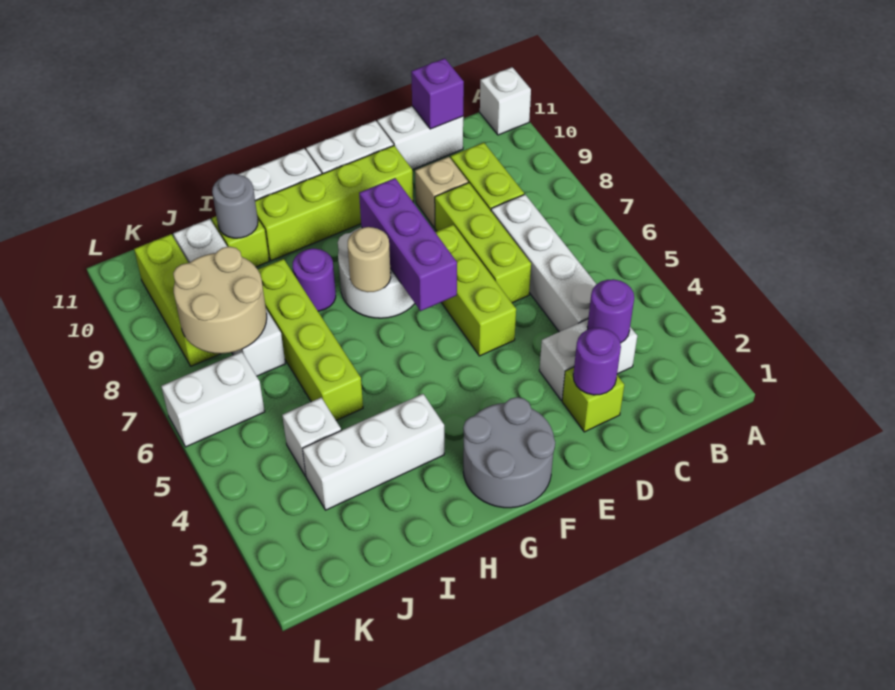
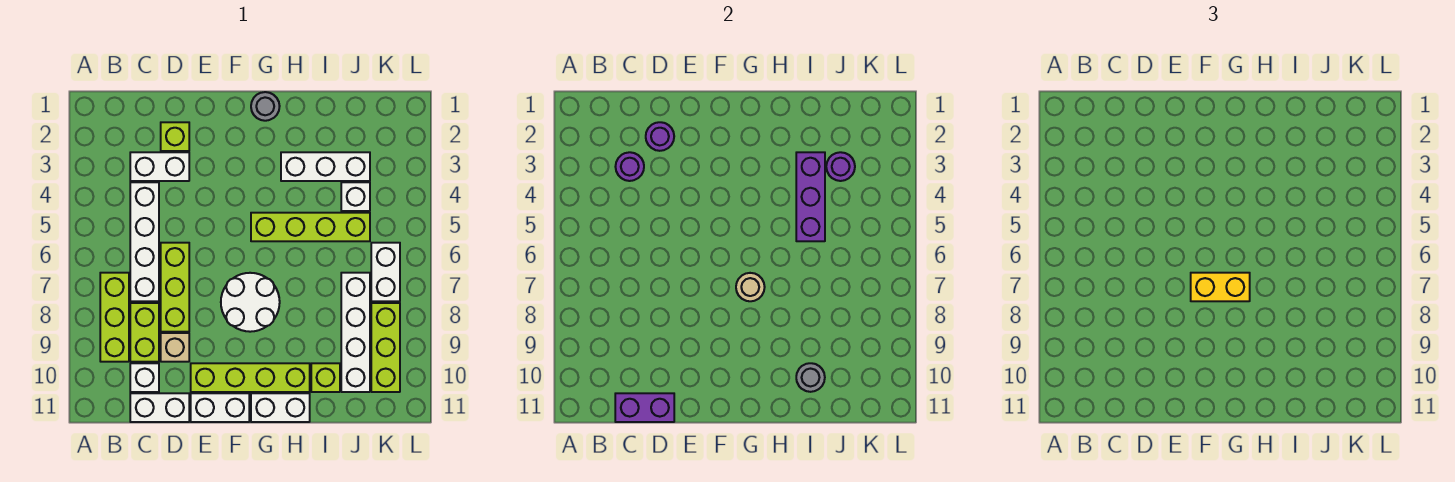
white 1x1 brick [480,67,531,135] -> white 1x1 brick moved to [130,363,159,392]
purple 1x1 brick [411,58,464,129] -> purple 1x2 brick [615,393,674,422]
lime 1x3 brick [435,225,516,356] -> lime 1x3 brick moved to [100,273,129,362]
grey 2x2 round brick [463,397,555,508] -> grey 1x1 round brick [251,92,280,121]
purple 1x3 brick [359,178,457,311] -> purple 1x3 brick moved to [796,152,825,241]
none -> yellow 1x2 brick [1191,273,1250,301]
purple 1x1 round brick [293,248,336,311] -> purple 1x1 round brick moved to [826,152,855,181]
lime 1x4 brick [258,259,363,420] -> lime 1x4 brick turned to [251,213,370,241]
tan 2x2 round brick [173,247,267,354] -> none
white 1x2 brick [161,352,265,447] -> white 1x2 brick turned to [371,243,400,301]

